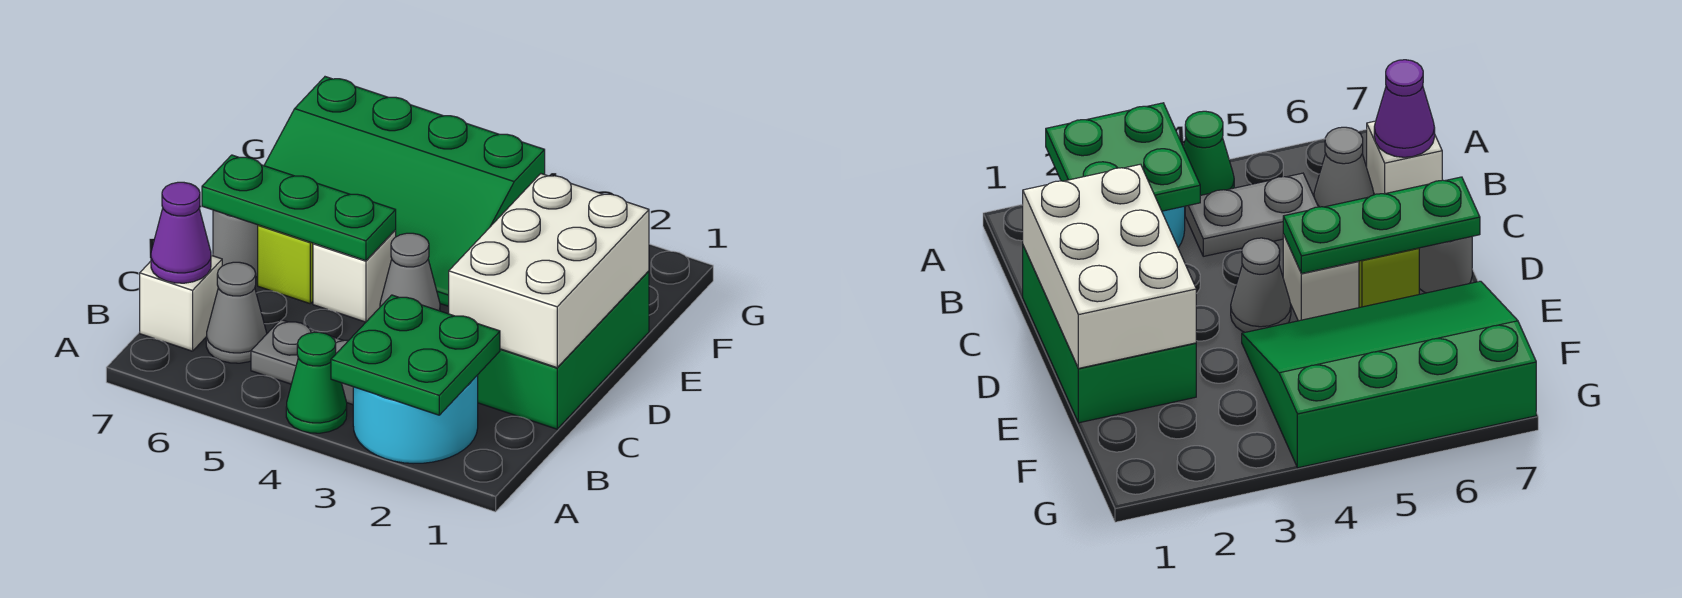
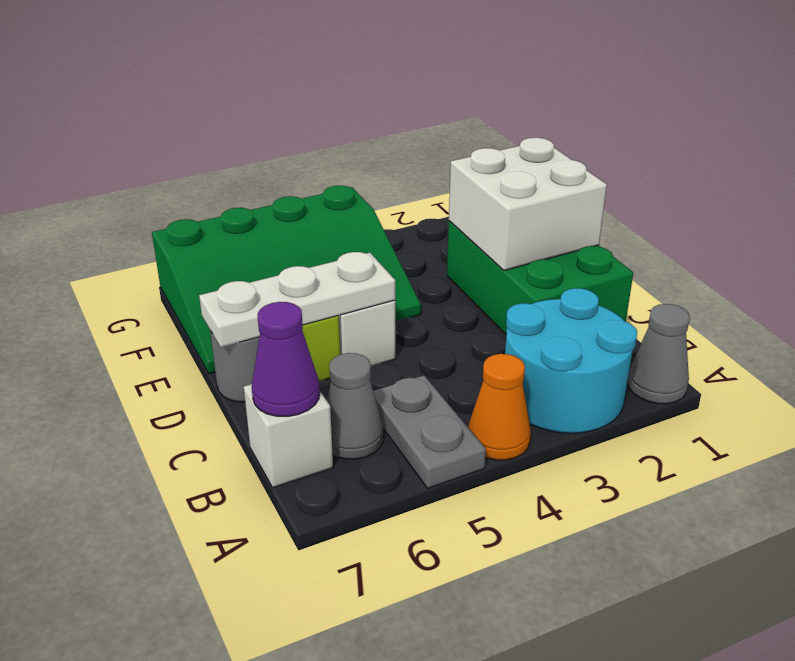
green 2x2 plate [331,295,500,415] -> none
green 1x1 cone [286,332,347,433] -> orange 1x1 cone [468,354,531,460]
grey 1x2 plate [251,320,353,405] -> grey 1x2 plate turned to [373,375,486,488]
white 2x3 brick [449,174,649,368] -> white 2x2 brick [449,138,607,270]
grey 1x1 cone [380,233,440,311] -> grey 1x1 cone moved to [627,304,690,404]
green 1x3 plate [202,155,396,261] -> white 1x3 plate [199,252,395,347]

